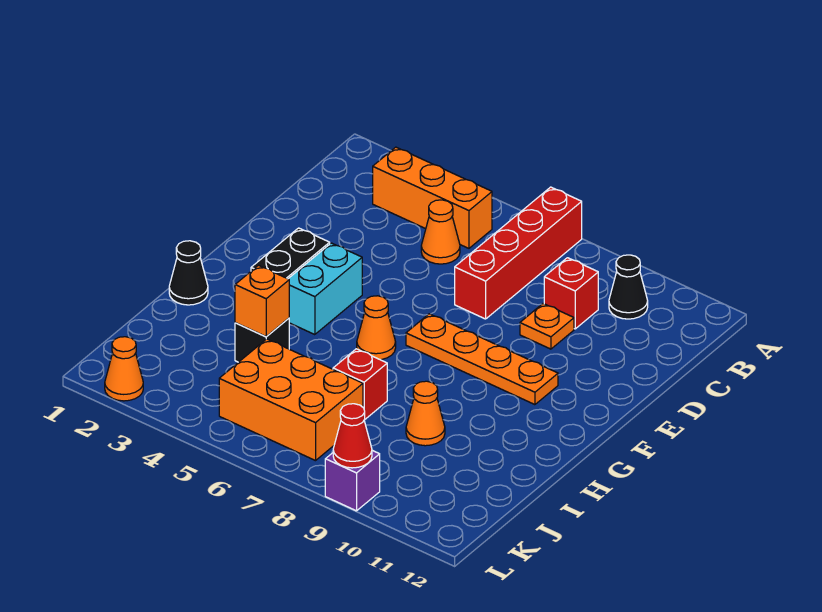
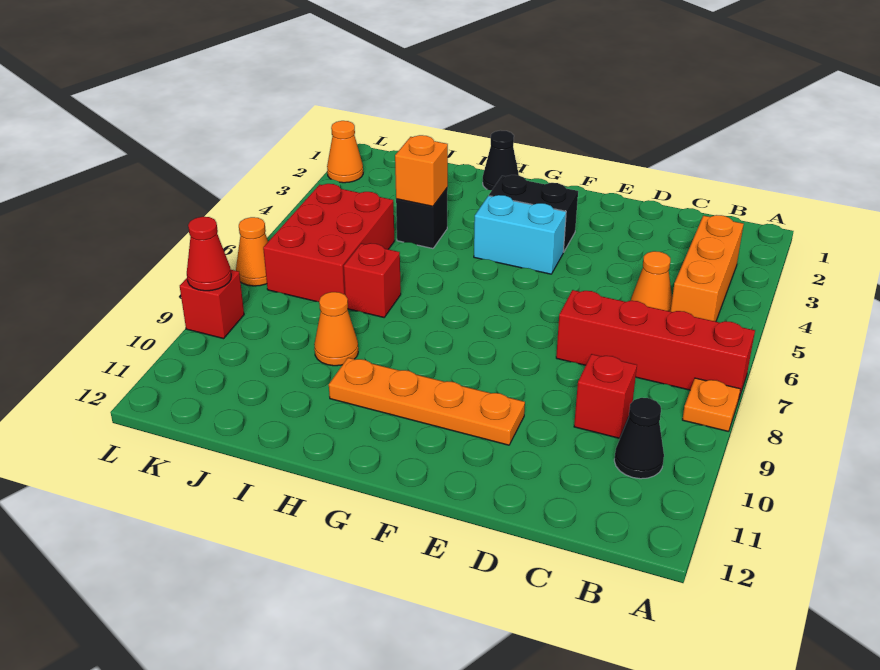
orange 1x1 plate [520,304,574,349] -> orange 1x1 plate moved to [682,378,740,432]
orange 1x4 plate [406,314,558,405] -> orange 1x4 plate turned to [329,358,525,445]
orange 1x1 cone [357,296,396,360] -> orange 1x1 cone moved to [236,217,268,286]
orange 2x3 brick [219,339,363,461] -> red 2x3 brick [263,184,394,302]
purple 1x1 brick [325,450,380,511] -> red 1x1 brick [180,270,244,339]

